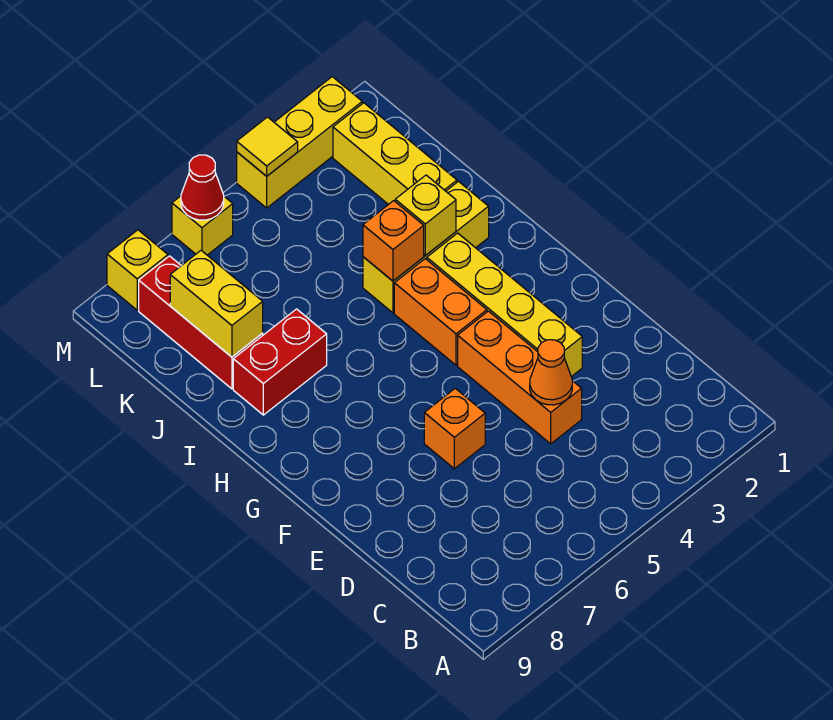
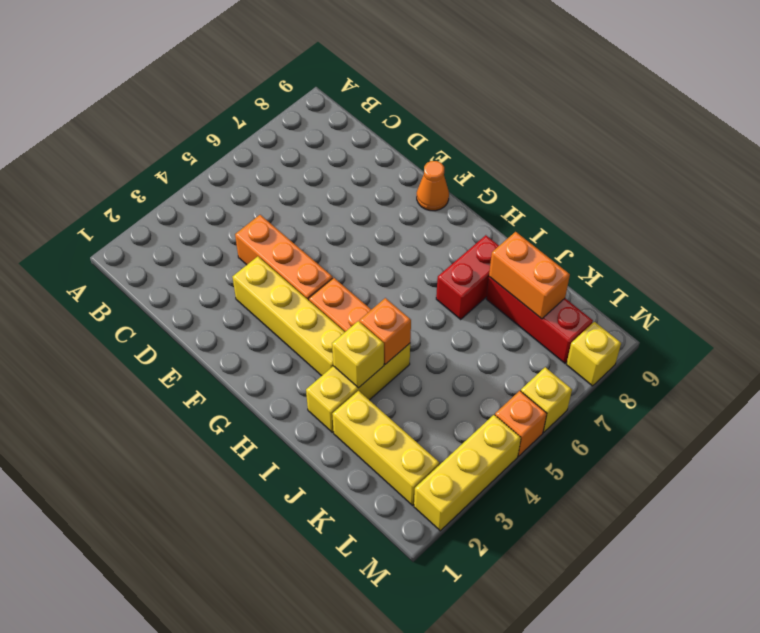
orange 1x1 cone [530,340,572,405] -> orange 1x1 cone moved to [417,161,449,211]
orange 1x1 brick [424,388,485,469] -> orange 1x1 brick moved to [495,391,547,456]
yellow 1x2 brick [170,251,263,357] -> orange 1x2 brick [489,232,570,319]
yellow 1x1 tile [237,117,298,176] -> none
red 1x1 cone [181,155,224,220] -> none

